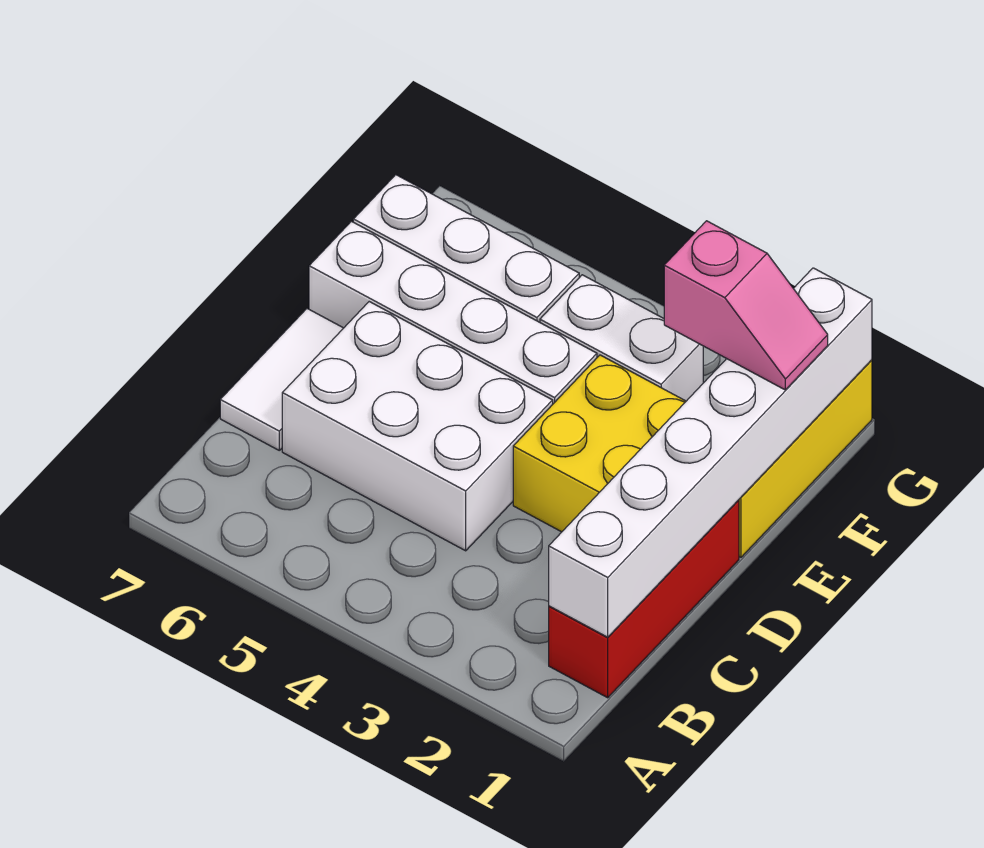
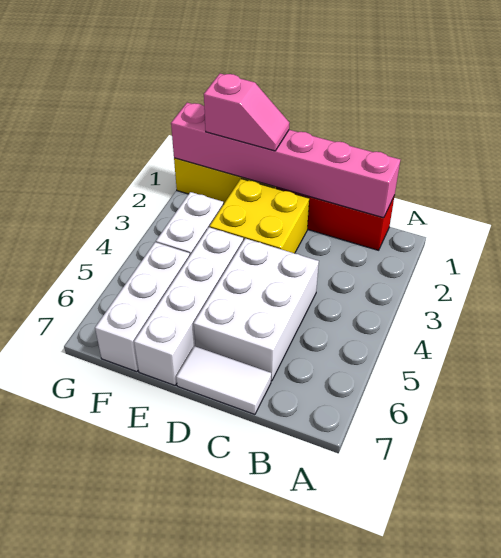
white 1x6 brick [549,268,872,637] -> pink 1x6 brick [171,103,400,218]
pink 1x2 slope [664,221,828,390] -> pink 1x2 slope turned to [204,74,289,151]

